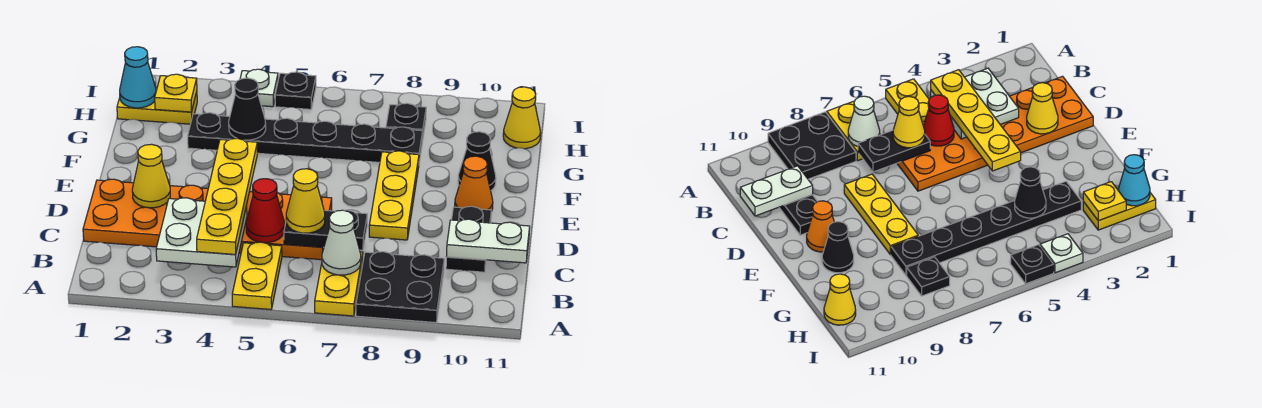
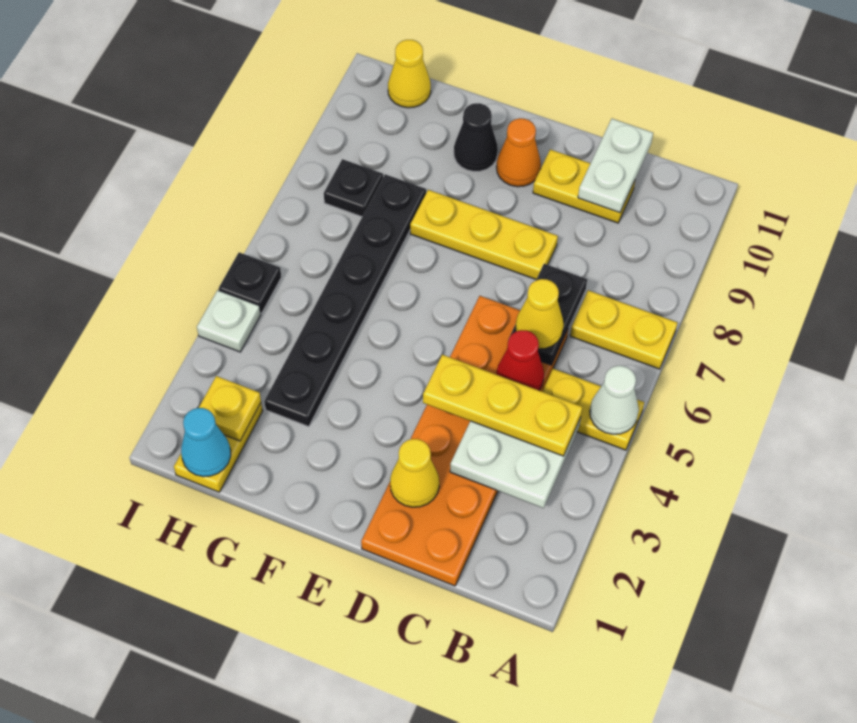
black 2x2 plate [356,252,444,323] -> none
yellow 1x4 plate [197,138,257,254] -> yellow 1x3 plate [423,355,582,456]
white 1x1 cone [322,210,361,275] -> white 1x1 cone moved to [590,366,639,434]
black 1x2 plate [446,206,491,272] -> yellow 1x2 plate [533,149,635,223]
black 1x1 cone [229,78,266,140] -> none

